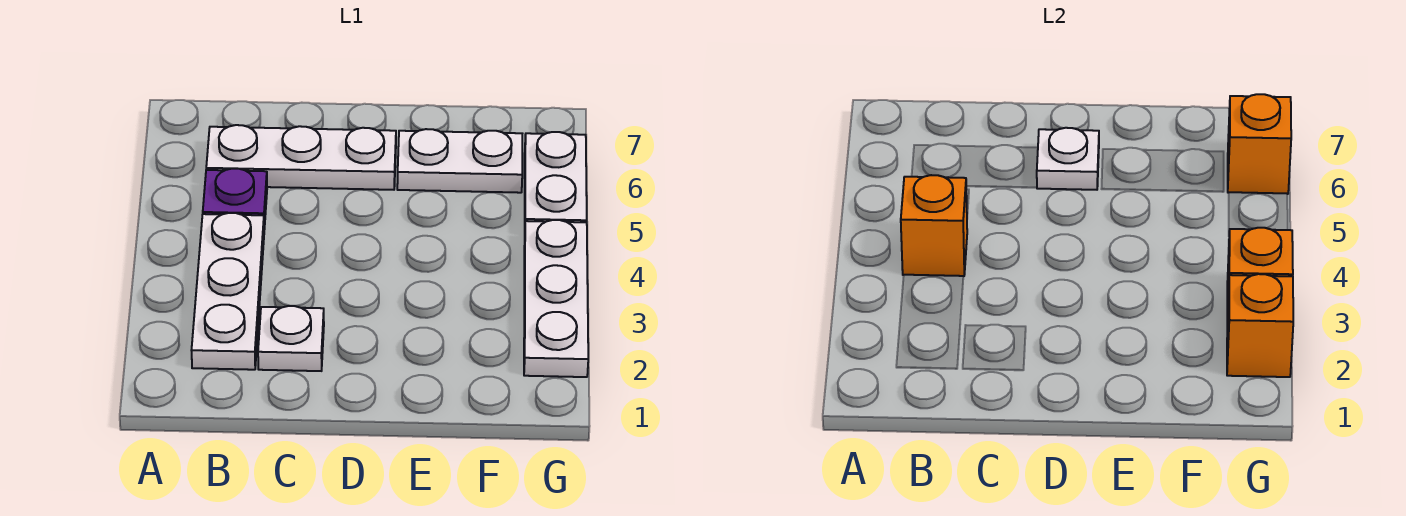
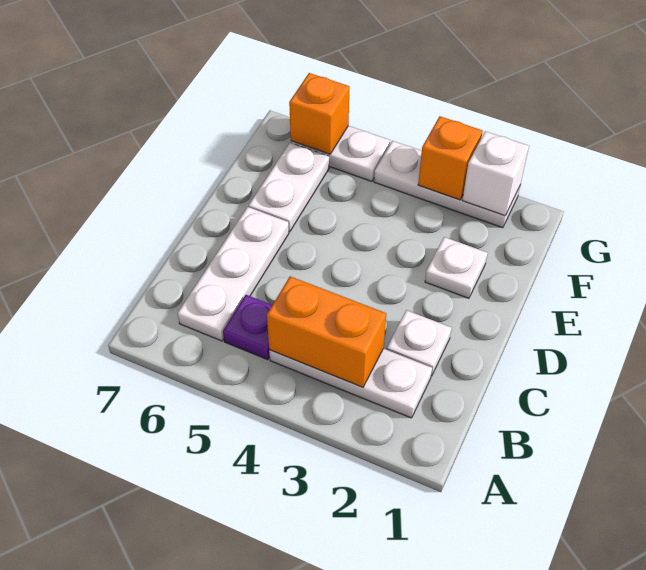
orange 1x1 brick [901,175,967,276] -> orange 1x2 brick [267,276,386,387]
white 1x1 plate [1037,128,1099,190] -> white 1x1 plate moved to [425,237,488,298]
orange 1x1 brick [1227,274,1293,377] -> white 1x1 brick [462,131,529,215]

